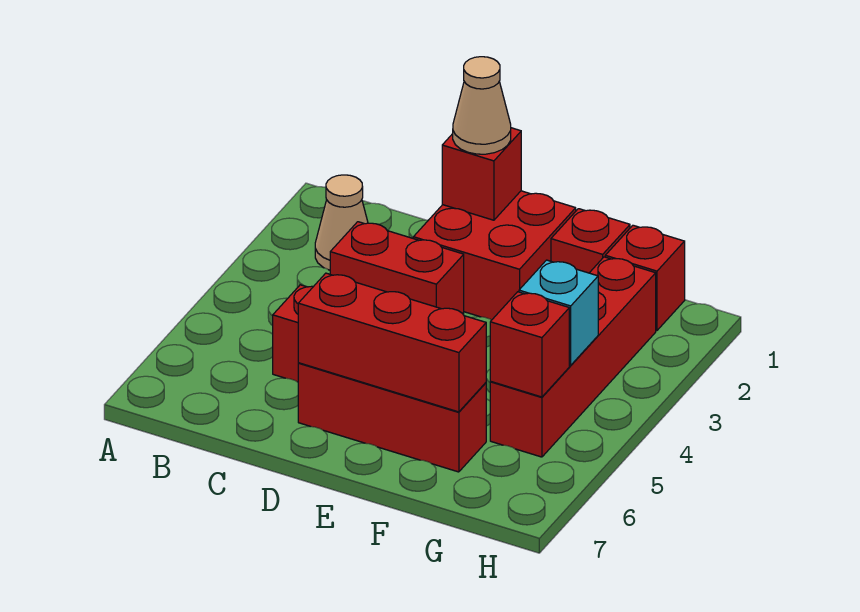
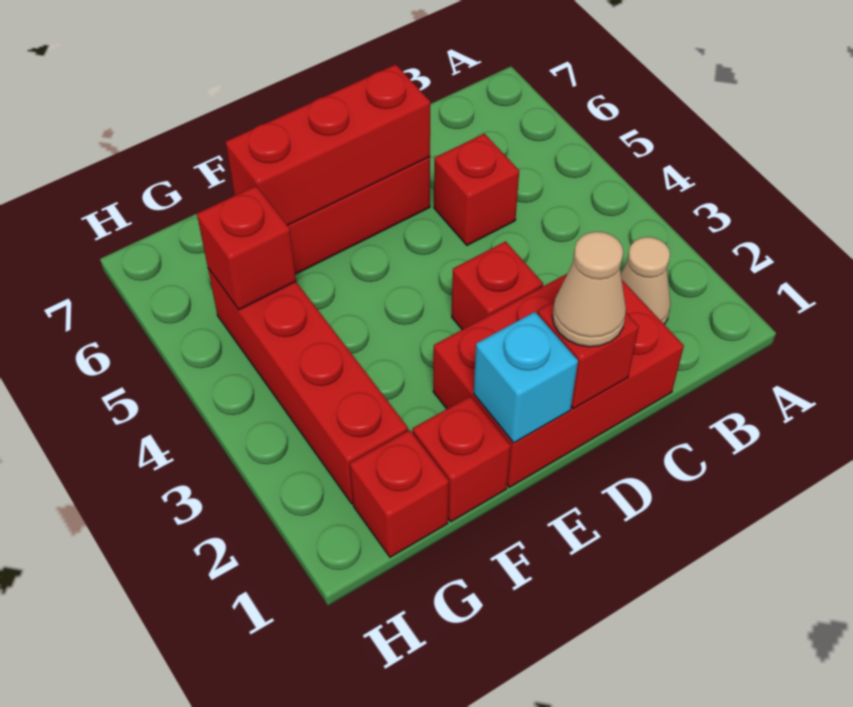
red 1x2 brick [330,222,464,314] -> red 1x1 brick [452,241,543,330]
red 2x2 brick [413,191,576,320] -> red 2x3 brick [433,274,684,487]
cyan 1x1 brick [519,260,598,365] -> cyan 1x1 brick moved to [474,312,578,443]

